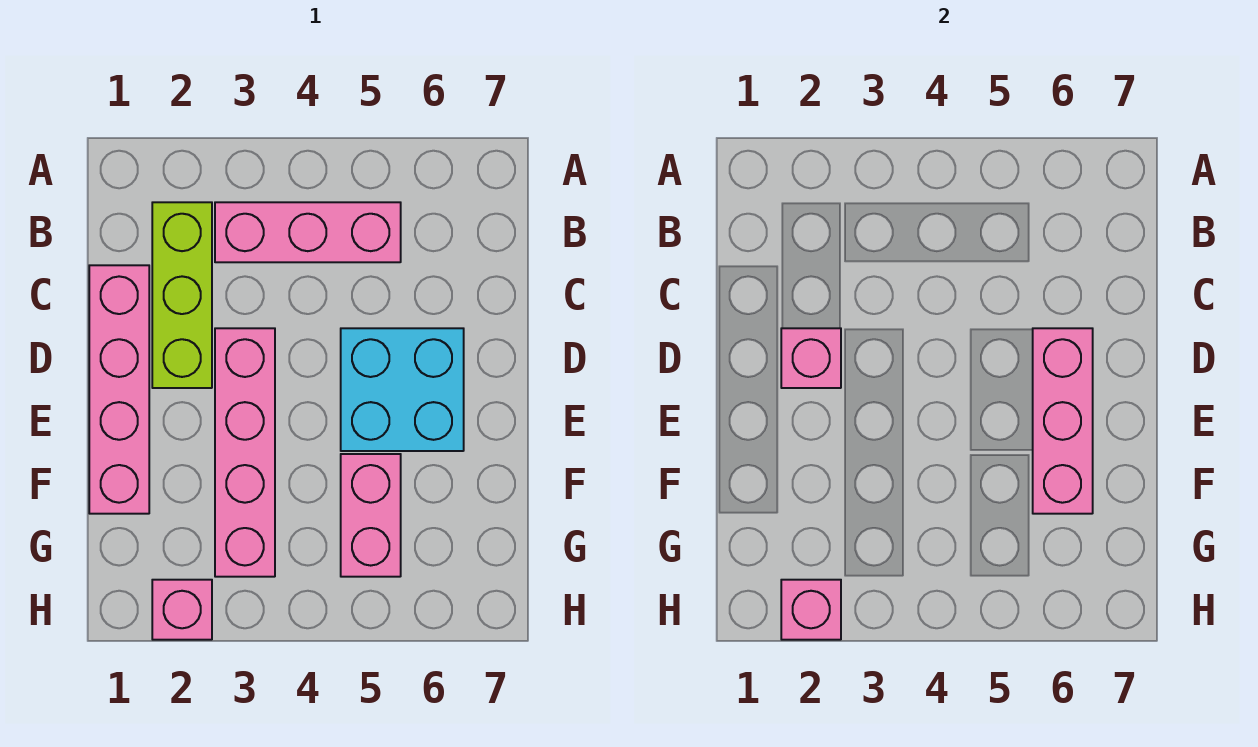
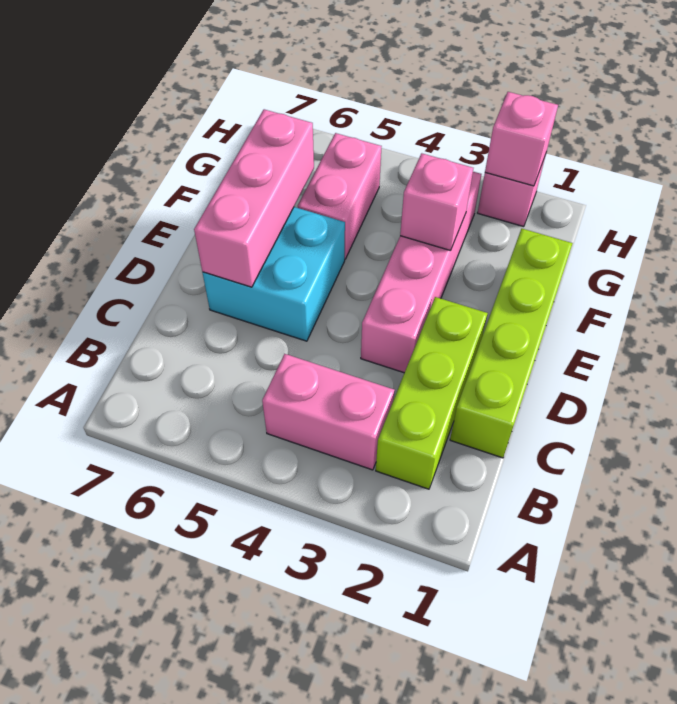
pink 1x3 brick [215,202,401,262] -> pink 1x2 brick [262,354,395,470]
pink 1x4 brick [89,265,149,514] -> lime 1x4 brick [450,229,573,458]
pink 1x1 brick [781,328,841,388] -> pink 1x1 brick moved to [400,153,473,251]

